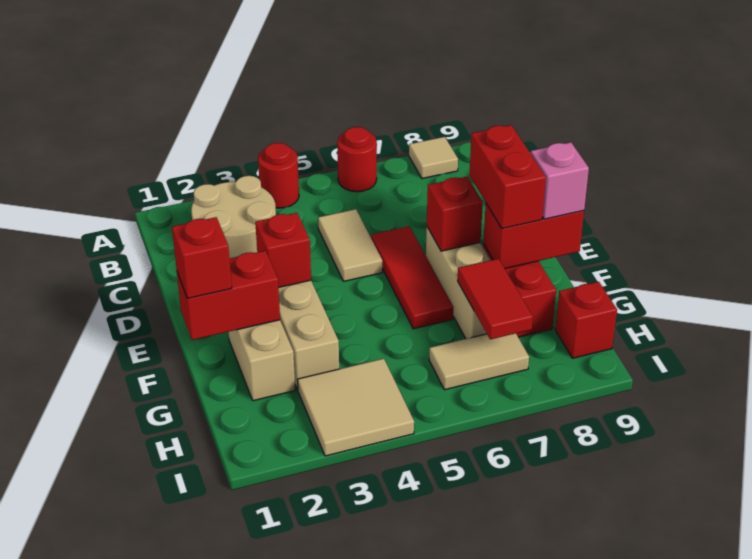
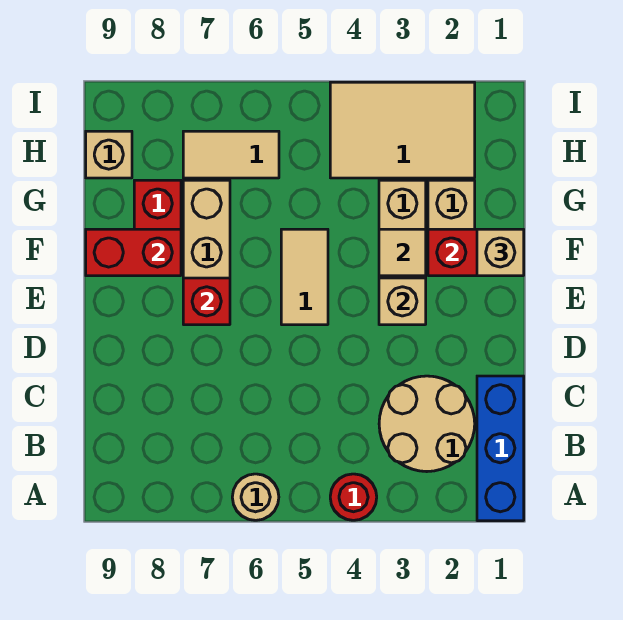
none -> blue 1x3 brick [477,376,524,521]
red 1x1 round brick [337,127,377,192] -> tan 1x1 round brick [232,474,279,520]
tan 1x1 tile [409,137,458,179] -> tan 1x1 tile moved to [379,229,426,276]
tan 1x2 tile [318,209,382,281] -> tan 1x2 tile moved to [281,229,328,325]
red 1x3 tile [371,226,454,329] -> none
red 1x1 brick [255,213,311,288] -> tan 1x1 brick [379,278,426,325]
red 1x2 brick [469,125,546,229] -> none
red 1x1 brick [172,217,232,298] -> tan 1x1 brick [477,229,524,276]
pink 1x1 brick [531,142,589,219] -> none
red 1x2 tile [458,259,533,339] -> none
tan 2x2 tile [298,359,414,456] -> tan 2x3 tile [330,82,475,178]
red 1x1 brick [555,282,617,358] -> tan 1x1 brick [86,131,132,178]

